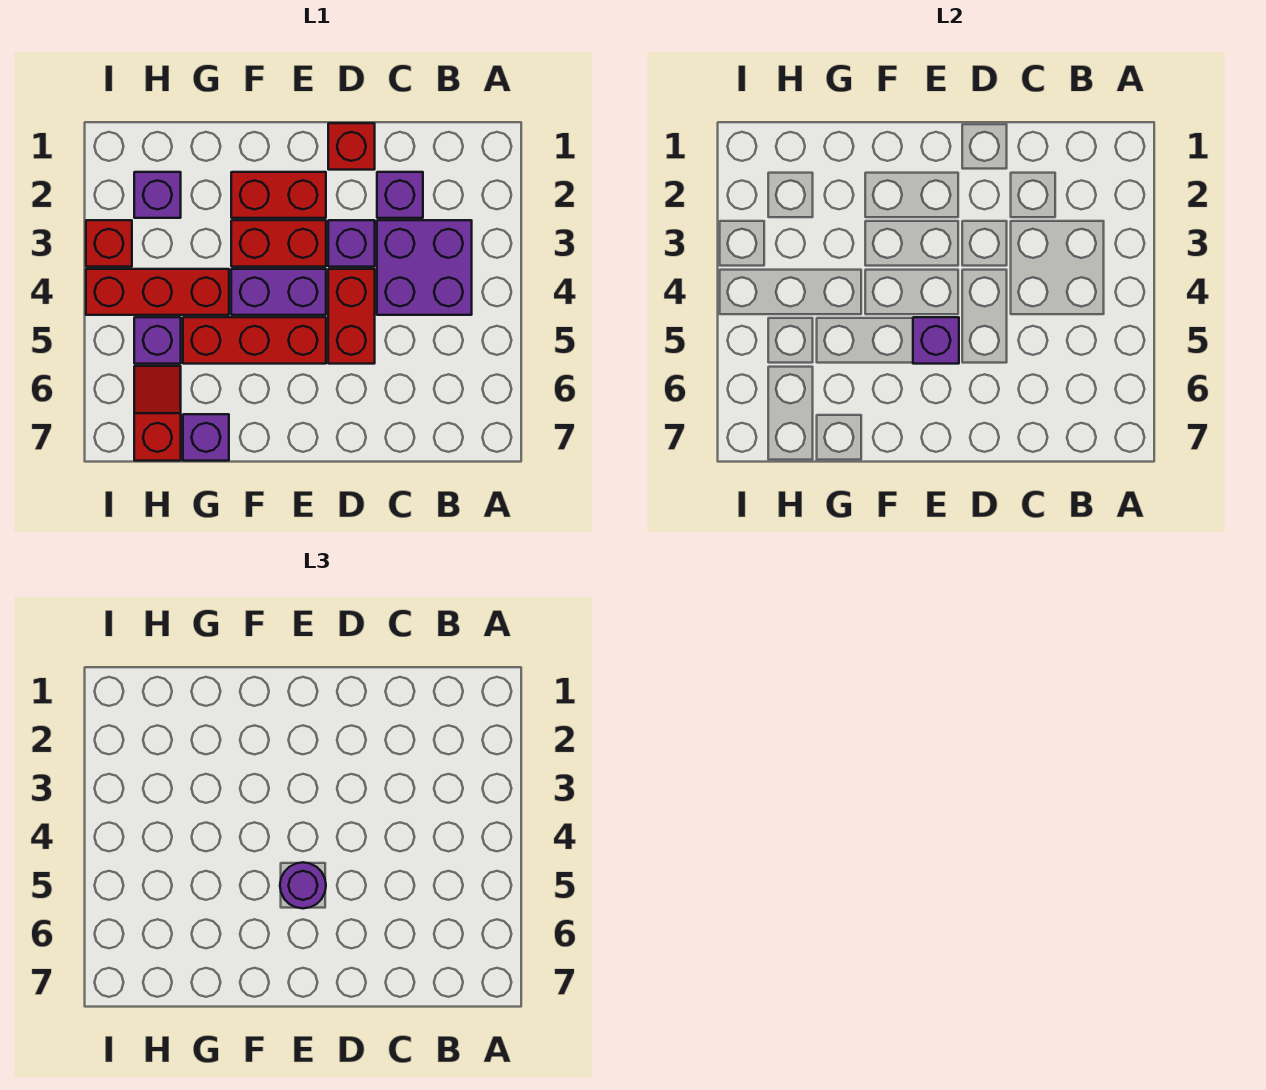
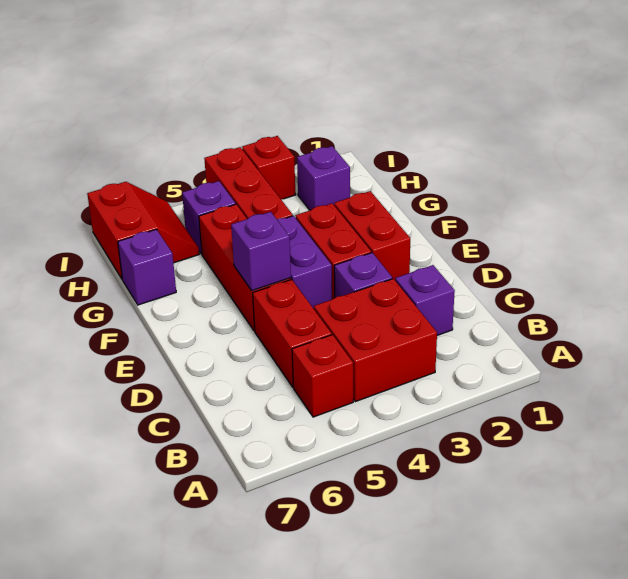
purple 2x2 brick [377,220,472,315] -> red 2x2 brick [314,279,437,402]
red 1x1 brick [328,123,375,170] -> red 1x1 brick moved to [292,335,353,417]
red 1x2 brick [328,269,375,364] -> red 1x2 brick turned to [253,280,332,387]
purple 1x1 round brick [280,862,326,908] -> none
red 1x2 slope [134,366,181,461] -> red 2x2 slope [87,182,199,279]

